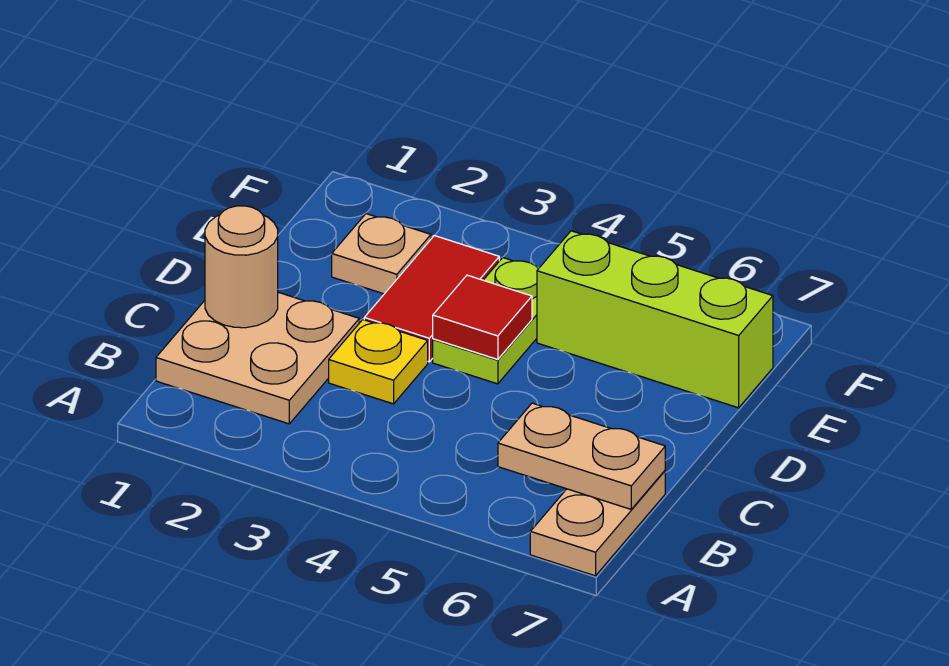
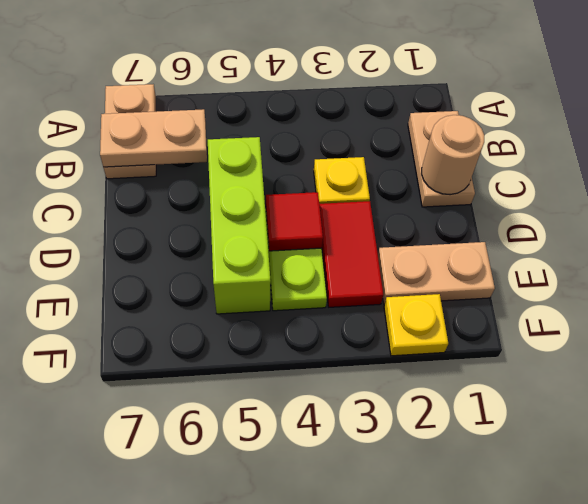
tan 2x2 plate [156,292,359,424] -> tan 1x2 plate [408,111,475,207]
tan 1x1 plate [332,214,431,294] -> tan 1x2 plate [378,242,495,304]
lime 1x3 brick [537,231,773,408] -> lime 1x3 brick turned to [208,137,271,314]
none -> yellow 1x1 plate [384,294,448,356]

